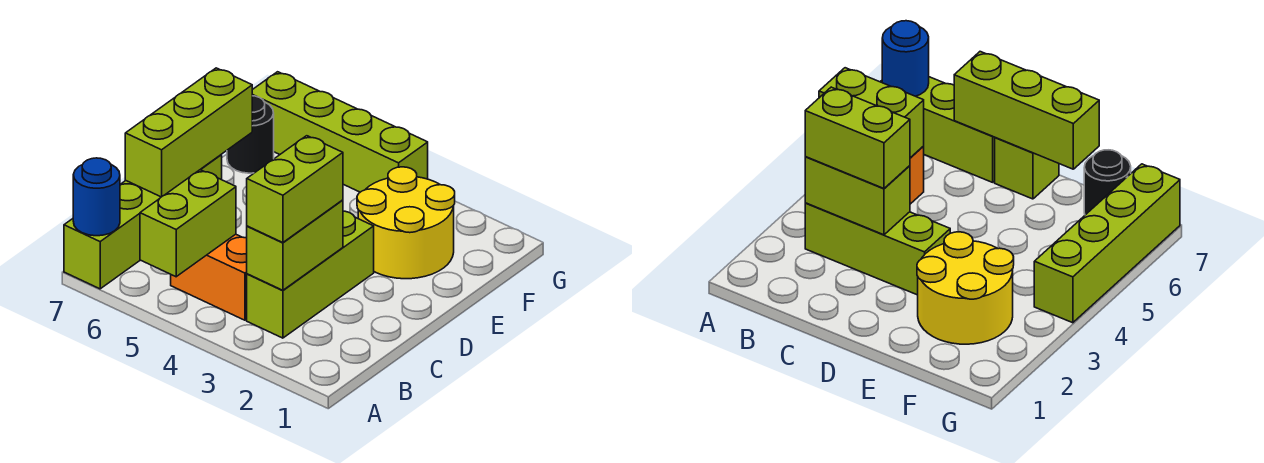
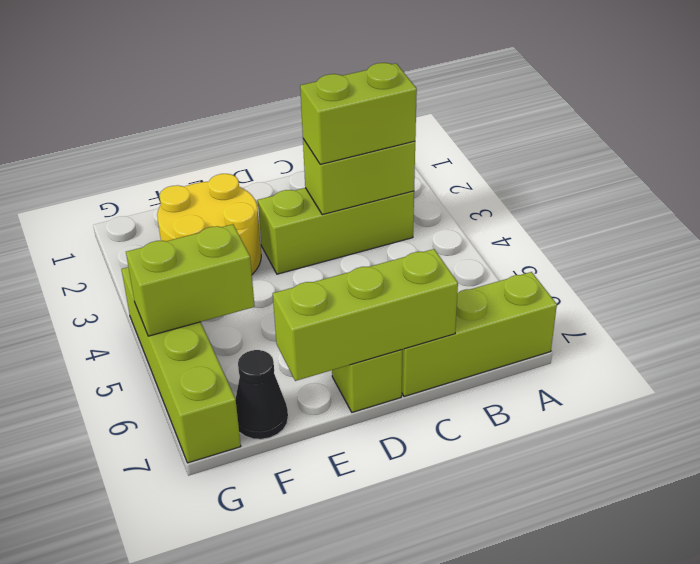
lime 1x2 brick [140,170,236,277] -> lime 1x2 brick moved to [126,224,255,336]
blue 1x1 round brick [73,158,120,236] -> none
orange 1x2 brick [171,234,247,320] -> none
black 1x1 round brick [227,96,274,173] -> black 1x1 cone [235,350,288,439]

